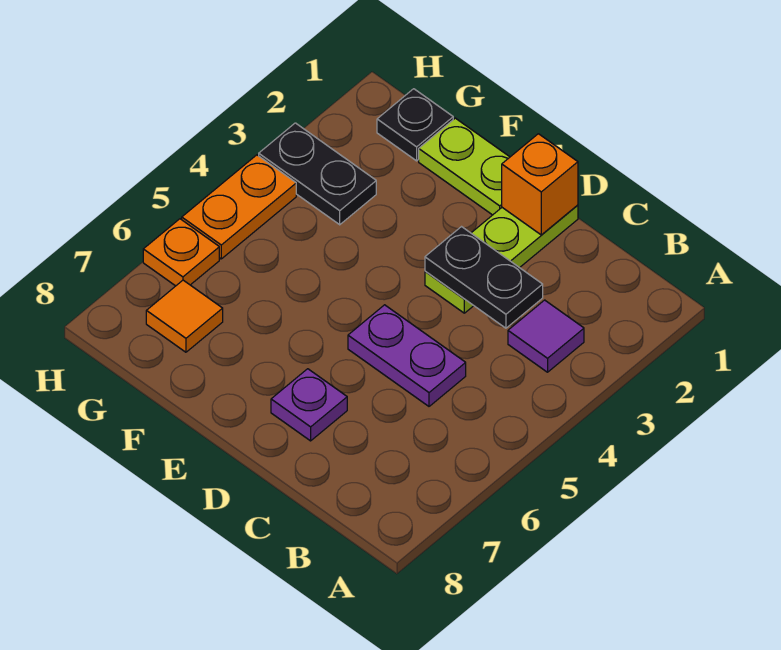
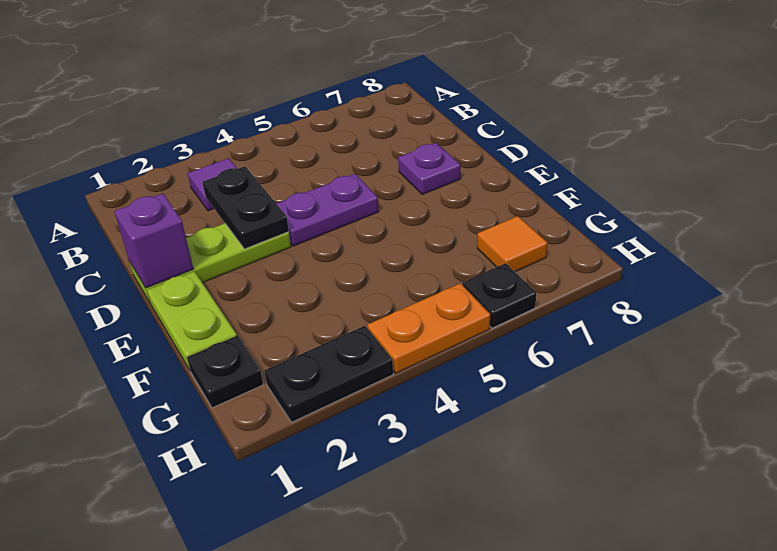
purple 1x2 plate [348,305,466,406] -> purple 1x2 plate turned to [277,174,379,246]
orange 1x1 brick [502,134,578,235] -> purple 1x1 brick [114,194,193,288]
black 1x2 plate [259,123,376,225] -> black 1x2 plate turned to [264,326,393,422]
orange 1x1 plate [143,219,219,286] -> black 1x1 plate [463,263,536,328]

